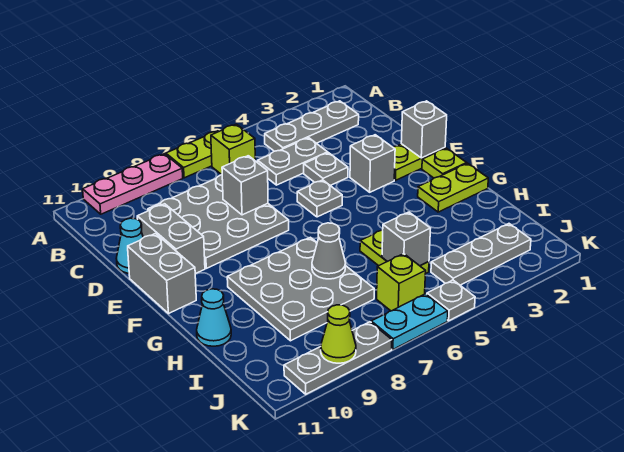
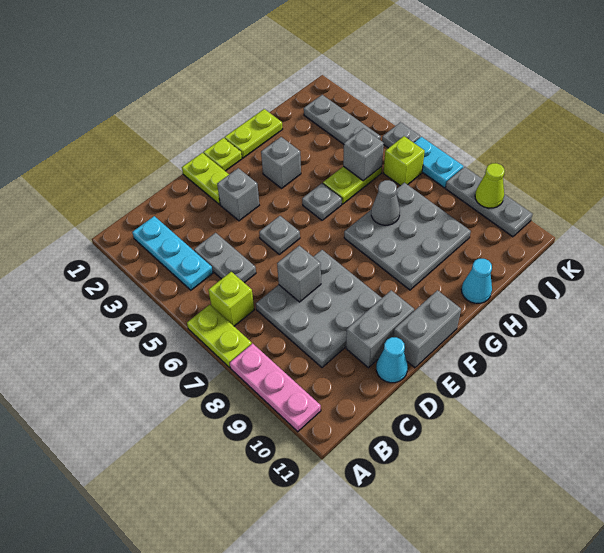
grey 1x3 plate [265,101,359,151] -> cyan 1x3 plate [132,216,213,290]
grey 1x1 plate [304,153,348,186] -> grey 1x1 plate moved to [302,183,342,220]
grey 1x1 brick [401,101,447,158] -> grey 1x1 brick moved to [261,137,301,188]
lime 1x2 plate [418,163,488,212] -> lime 1x2 plate turned to [224,109,283,158]

